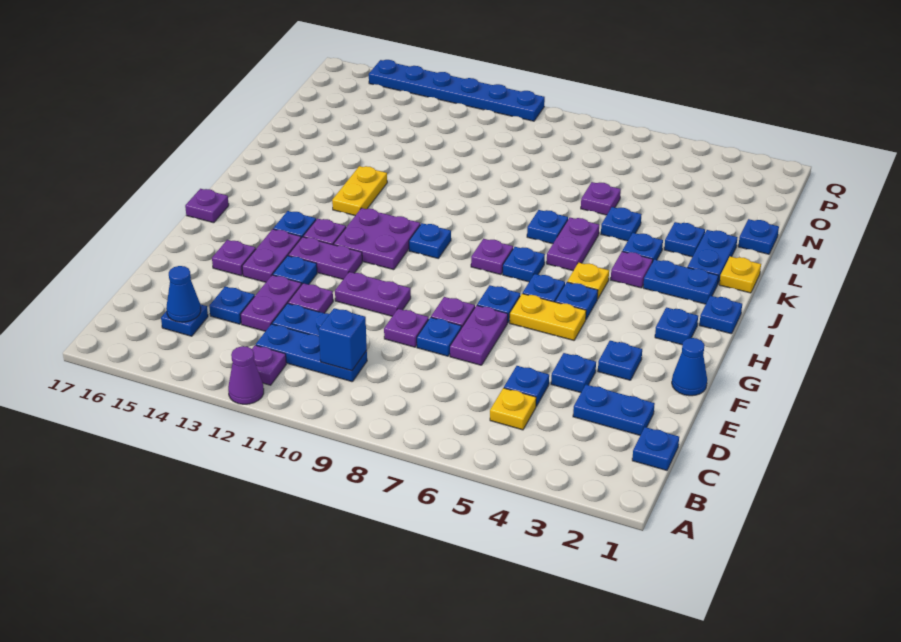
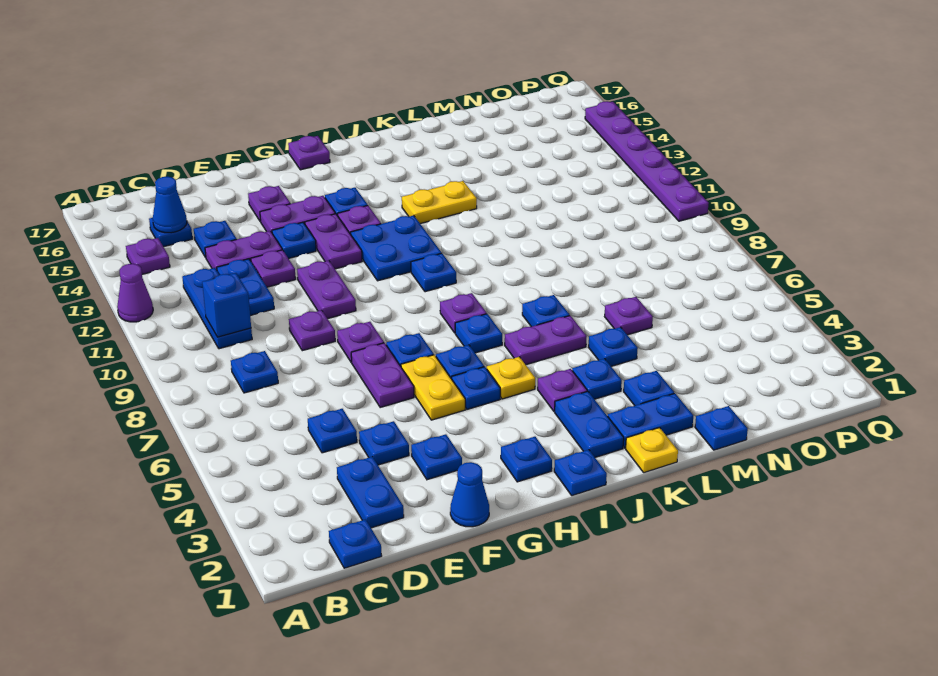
purple 1x1 plate [252,345,286,385] -> purple 1x1 plate moved to [126,238,170,274]
yellow 1x1 plate [490,388,536,430] -> none
purple 1x2 plate [450,305,508,365] -> purple 1x2 plate turned to [351,343,414,407]
blue 1x1 plate [417,317,461,356] -> blue 1x1 plate moved to [231,351,278,393]
purple 2x2 plate [334,208,420,270] -> blue 2x2 plate [351,215,442,281]
blue 1x6 plate [369,60,545,121] -> purple 1x6 plate [585,101,709,221]

